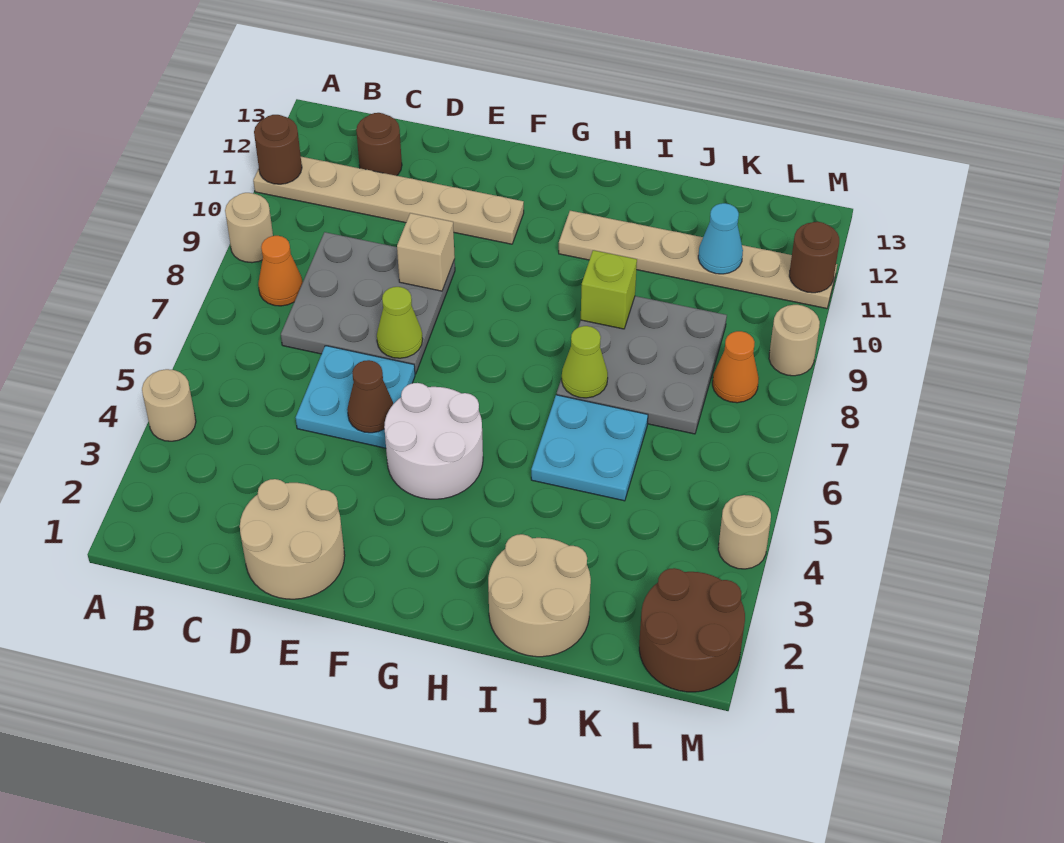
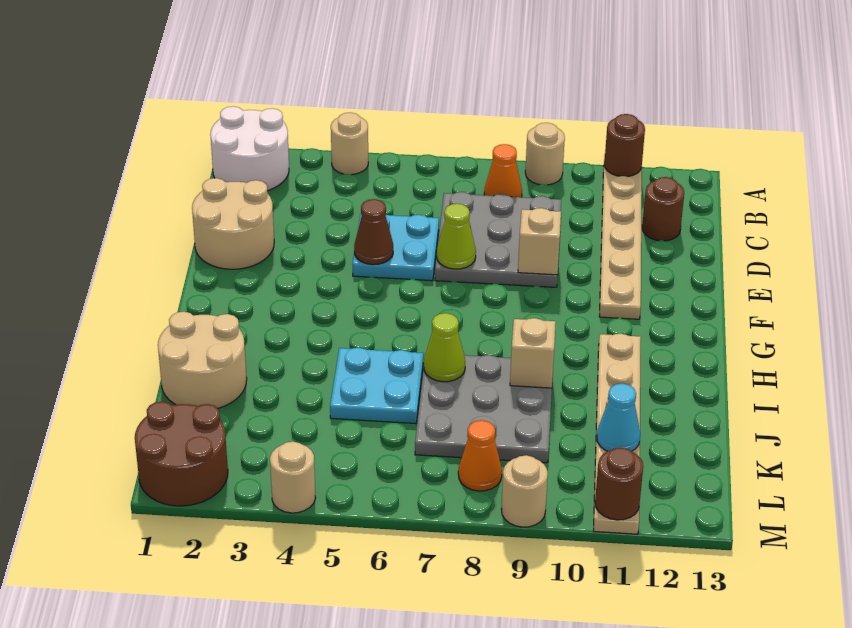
white 2x2 round brick [384,383,483,499] -> white 2x2 round brick moved to [210,106,289,191]
lime 1x1 brick [581,250,637,329] -> tan 1x1 brick [510,318,556,388]

